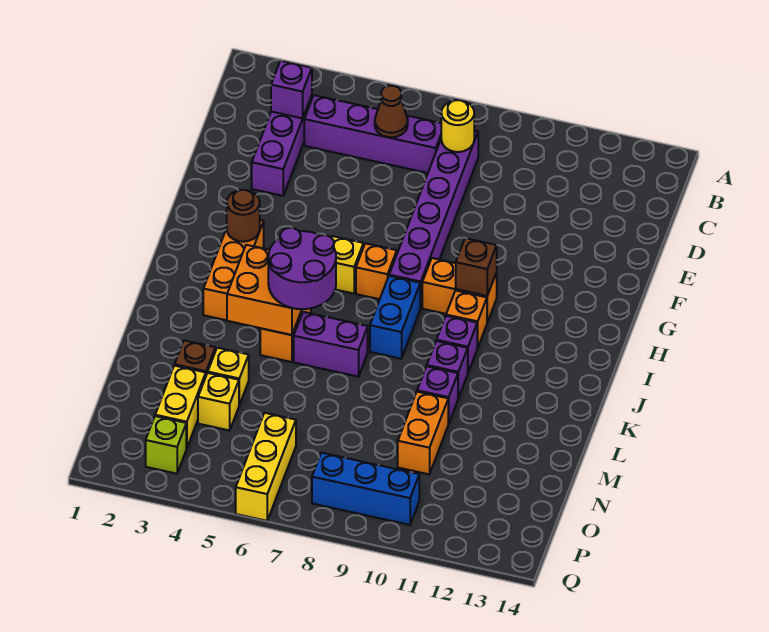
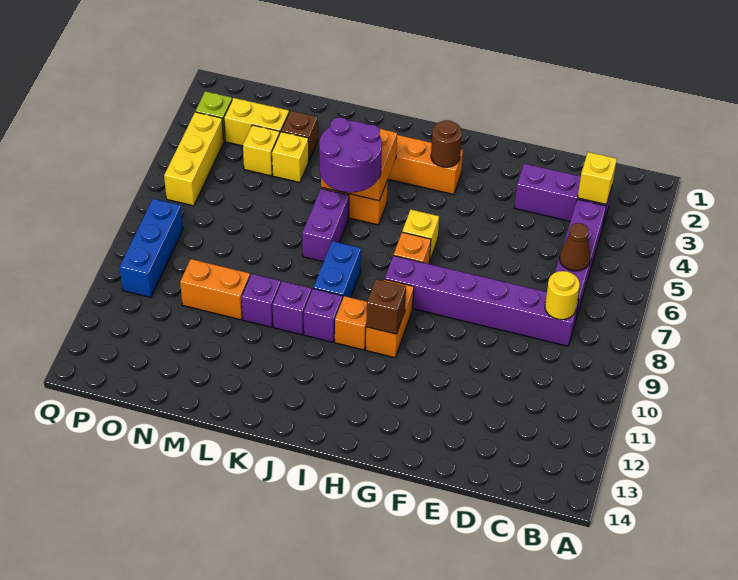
purple 1x1 brick [271,61,312,118] -> yellow 1x1 brick [578,152,617,205]
blue 1x2 brick [370,276,420,359] -> blue 1x2 brick turned to [313,241,361,299]
yellow 1x3 brick [236,413,296,521] -> yellow 1x3 brick turned to [164,112,224,206]

